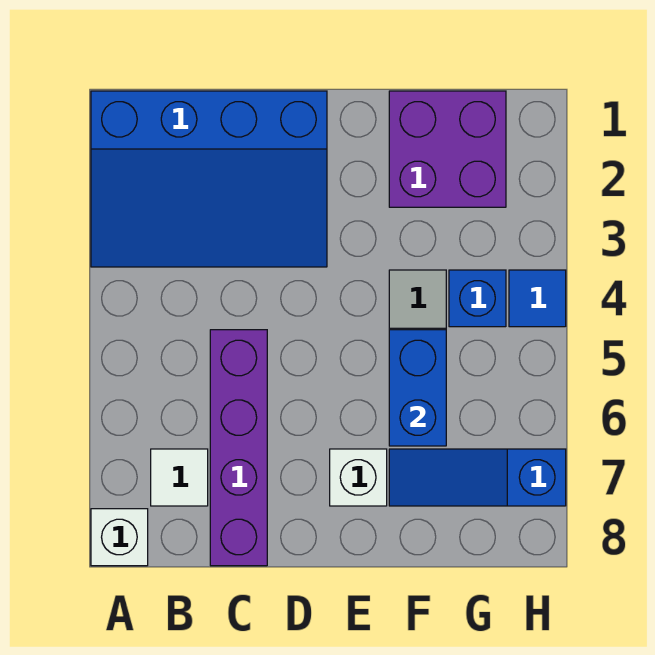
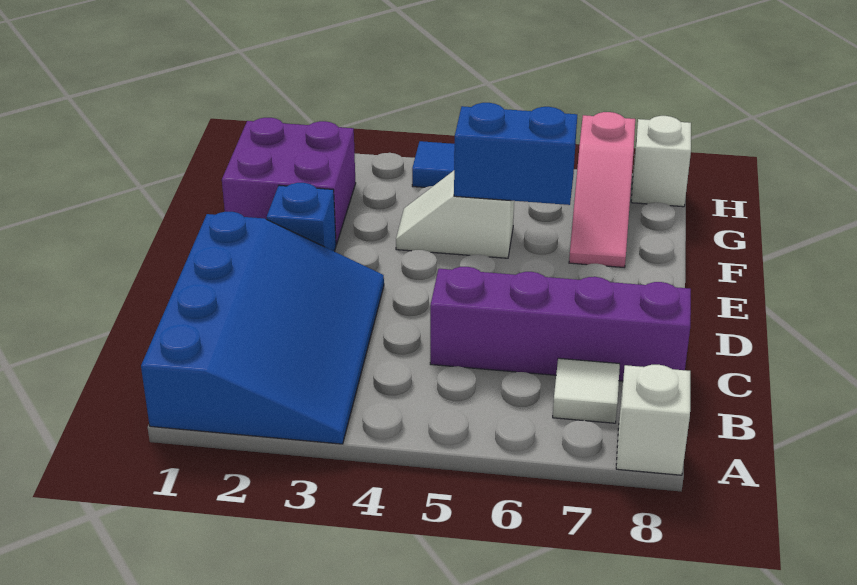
white 1x1 brick [330,449,387,506] -> white 1x1 brick moved to [631,116,691,207]
blue 1x3 slope [389,449,566,506] -> pink 1x3 slope [569,112,635,268]
blue 1x1 brick [449,270,506,327] -> blue 1x1 brick moved to [267,183,336,251]

